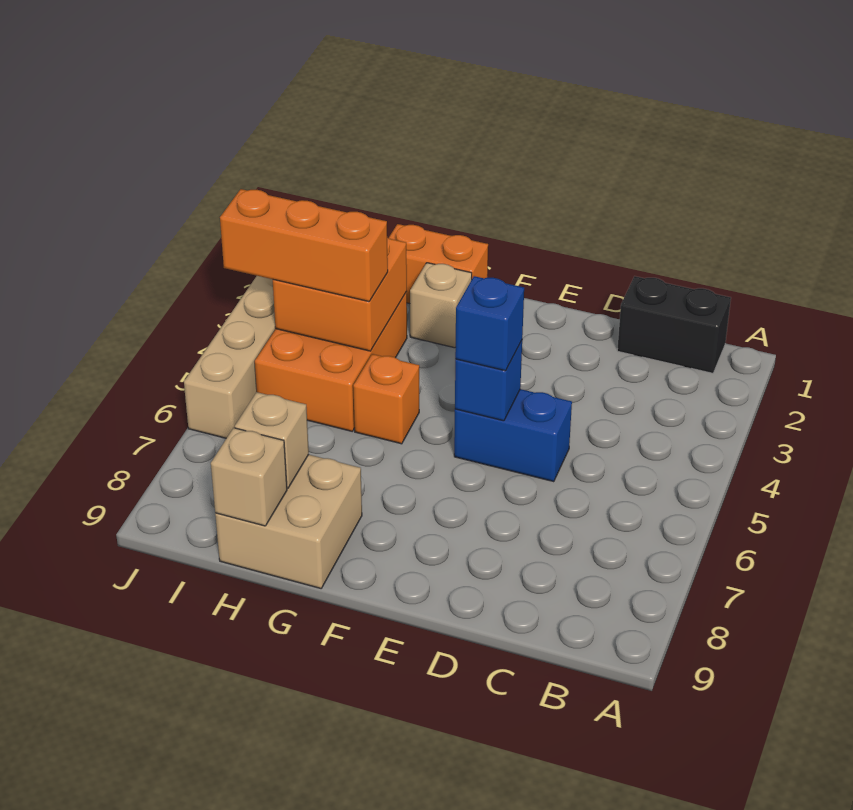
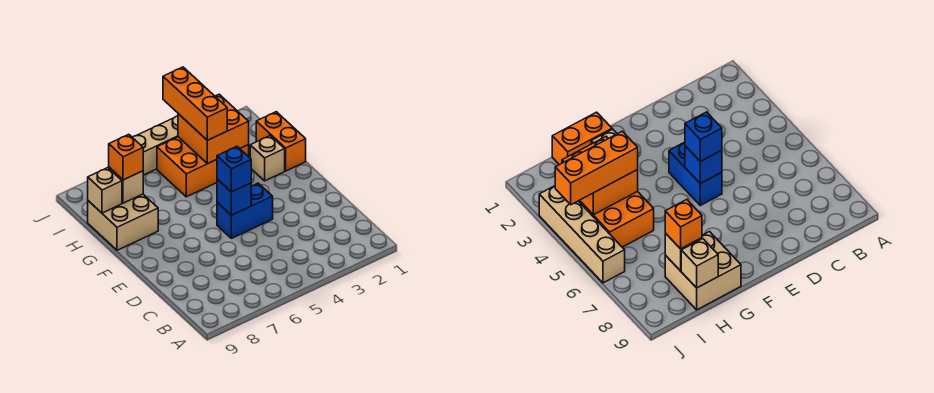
black 1x2 brick [617,276,731,373] -> none
blue 1x2 brick [454,389,572,482] -> blue 1x2 brick turned to [217,183,273,238]
orange 1x1 brick [353,354,419,444] -> orange 1x1 brick moved to [109,134,143,180]

